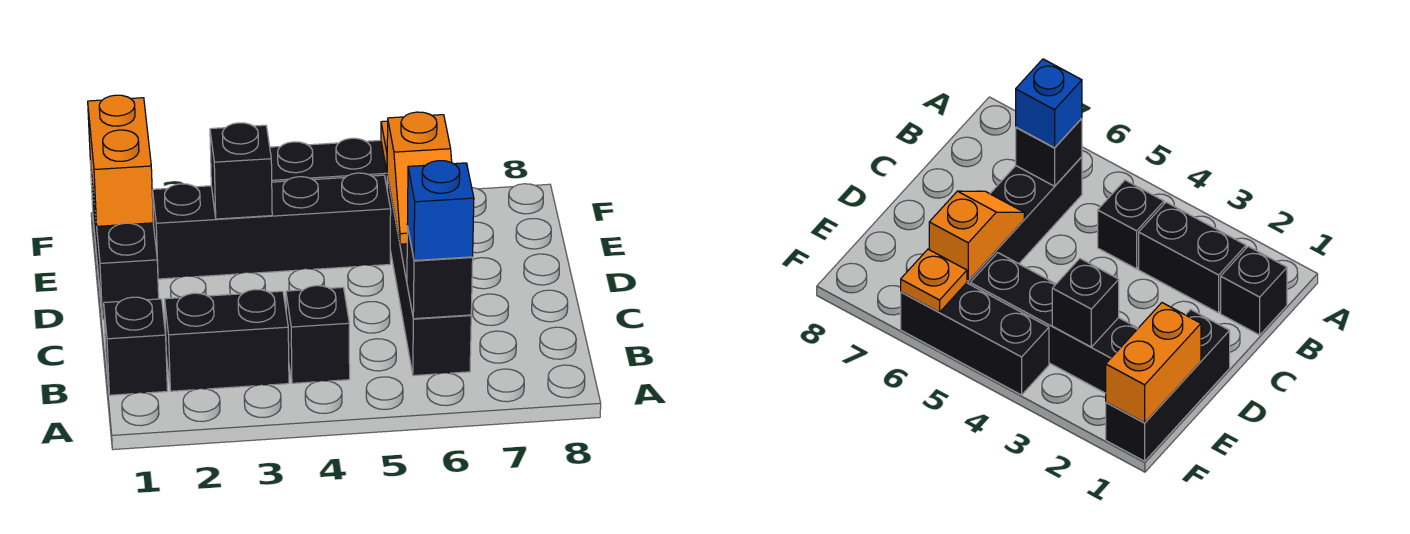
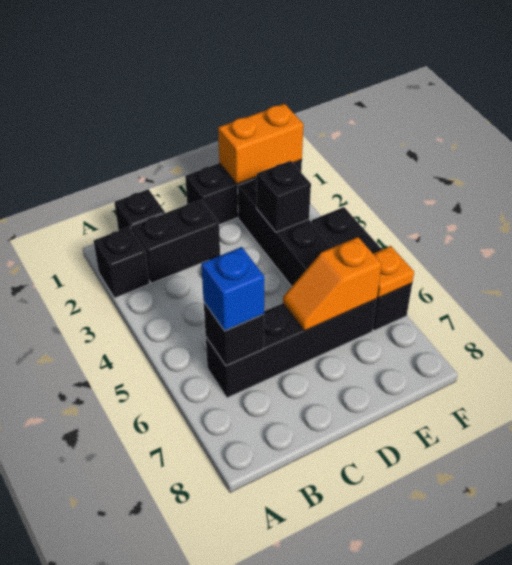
black 1x2 brick [165,290,289,391] -> black 1x2 brick turned to [131,200,220,283]
black 1x1 brick [286,286,350,383] -> black 1x1 brick moved to [94,227,149,298]

